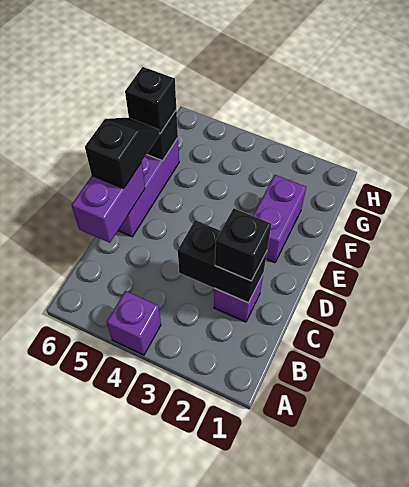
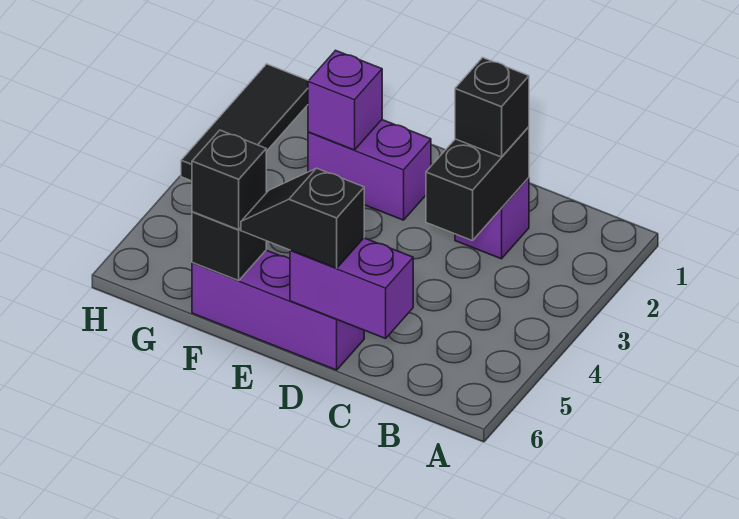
purple 1x1 brick [107,291,161,355] -> purple 1x1 brick moved to [308,50,382,150]
none -> black 1x3 tile [181,64,309,181]

